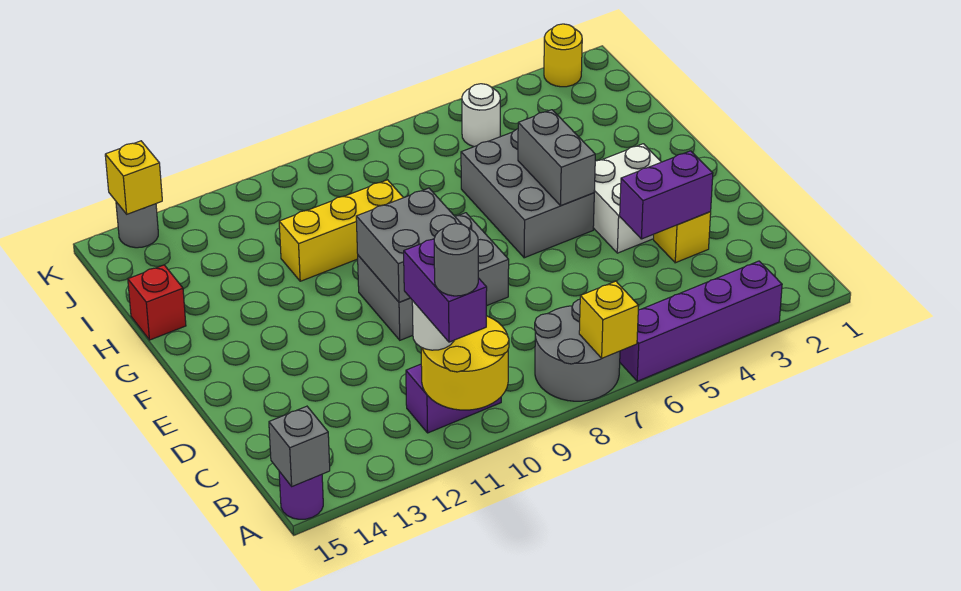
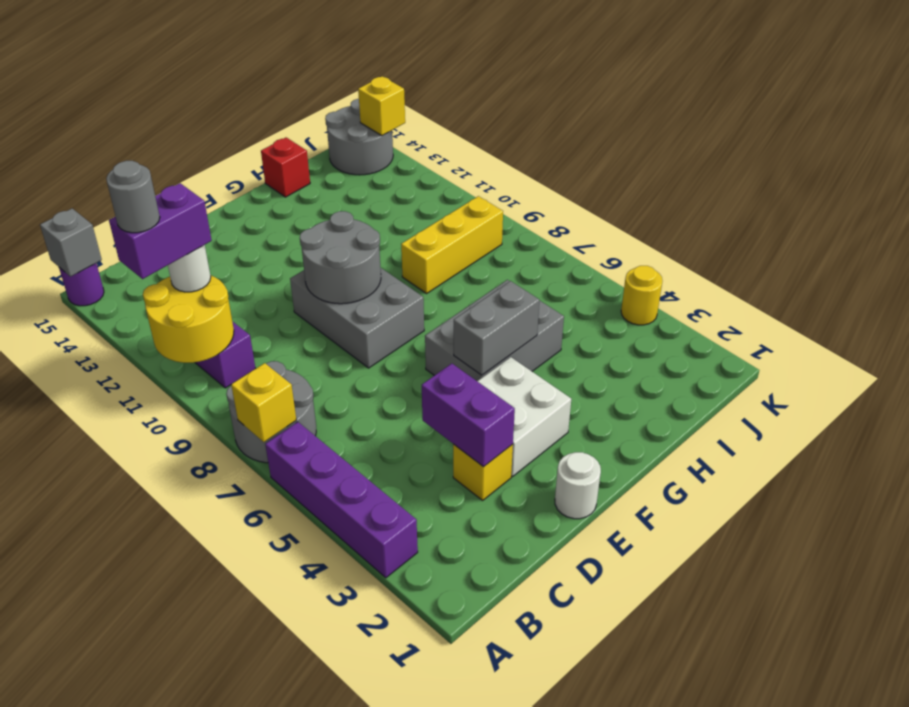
grey 2x2 brick [356,188,461,302] -> grey 2x2 round brick [300,211,381,304]
yellow 1x3 brick [279,180,403,281] -> yellow 1x3 brick turned to [401,196,503,293]
white 1x1 round brick [462,84,500,147] -> white 1x1 round brick moved to [555,452,601,519]
yellow 1x1 round brick [544,24,582,87] -> yellow 1x1 round brick moved to [621,266,662,325]
grey 1x1 round brick [116,202,158,248] -> grey 2x2 round brick [325,99,393,175]

